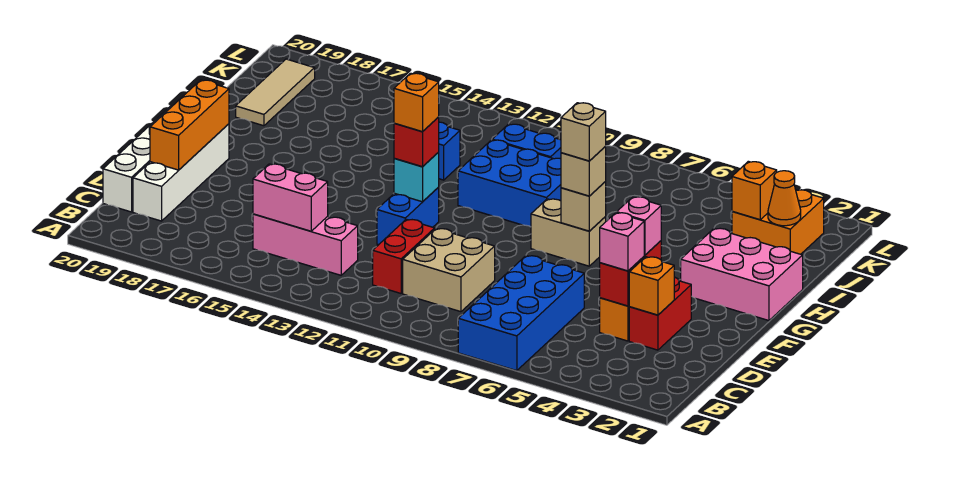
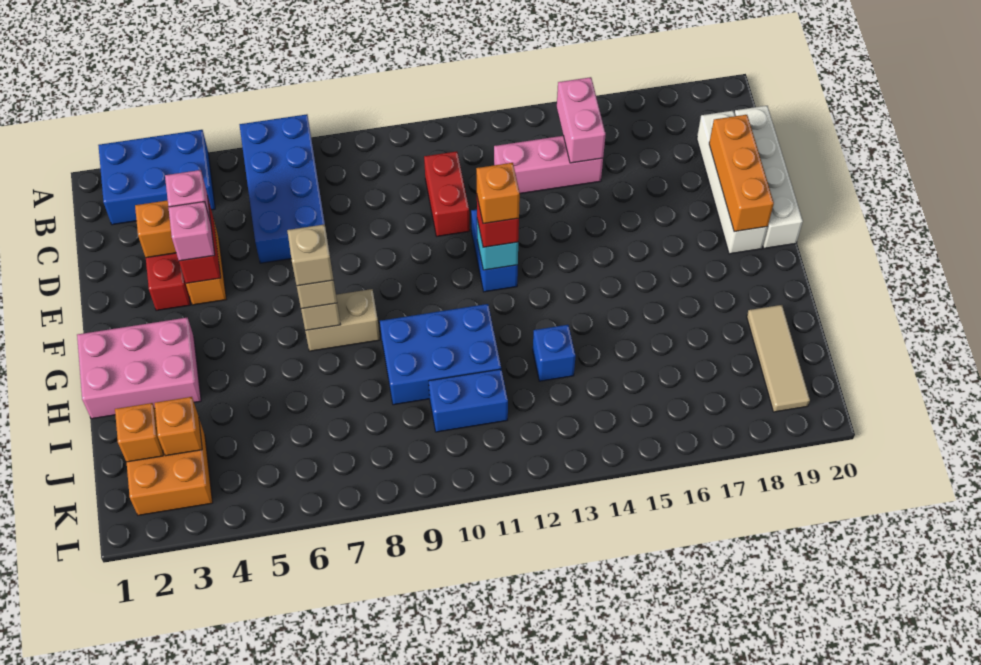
none -> blue 2x3 brick [98,130,215,225]
tan 2x2 brick [403,229,495,312] -> none
pink 1x2 brick [253,164,328,231] -> pink 1x2 brick turned to [557,77,606,163]
orange 1x1 cone [768,171,801,226] -> orange 1x1 brick [115,403,163,462]

